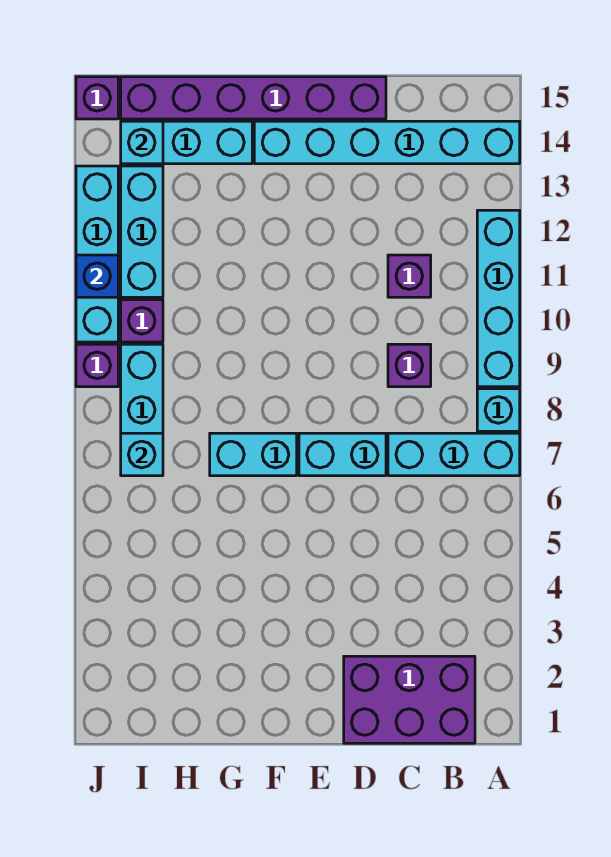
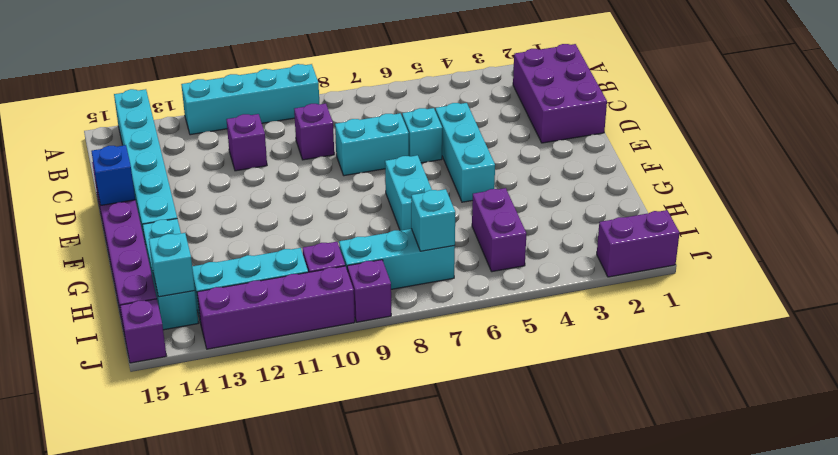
cyan 1x3 brick [388,433,520,476] -> cyan 1x3 brick moved to [435,103,495,202]
cyan 1x1 brick [477,389,520,431] -> cyan 1x1 brick moved to [402,108,442,163]
cyan 1x2 brick [299,433,386,476] -> cyan 1x2 brick turned to [335,113,409,176]
none -> purple 1x2 brick [472,188,526,272]
none -> purple 1x2 brick [597,210,679,277]
cyan 1x4 brick [76,166,118,342] -> purple 1x4 brick [197,266,355,349]
blue 1x1 brick [76,255,118,297] -> blue 1x1 brick moved to [91,145,135,205]

